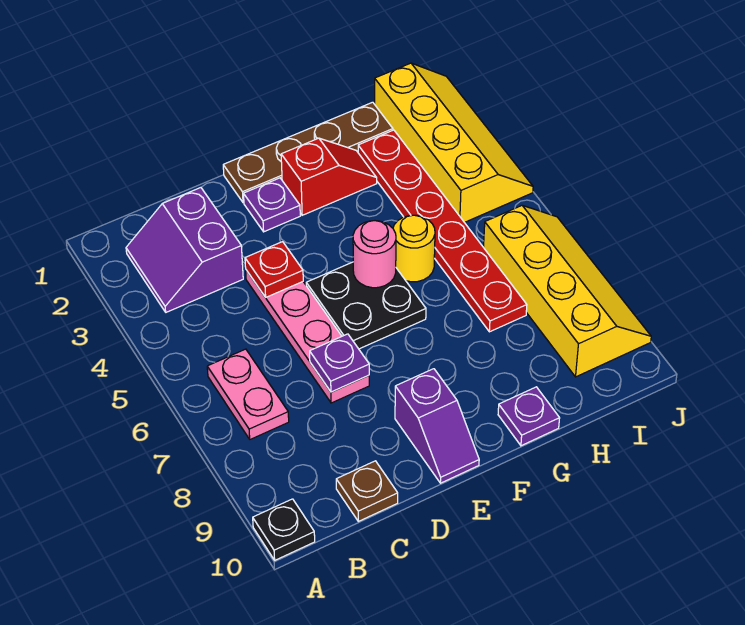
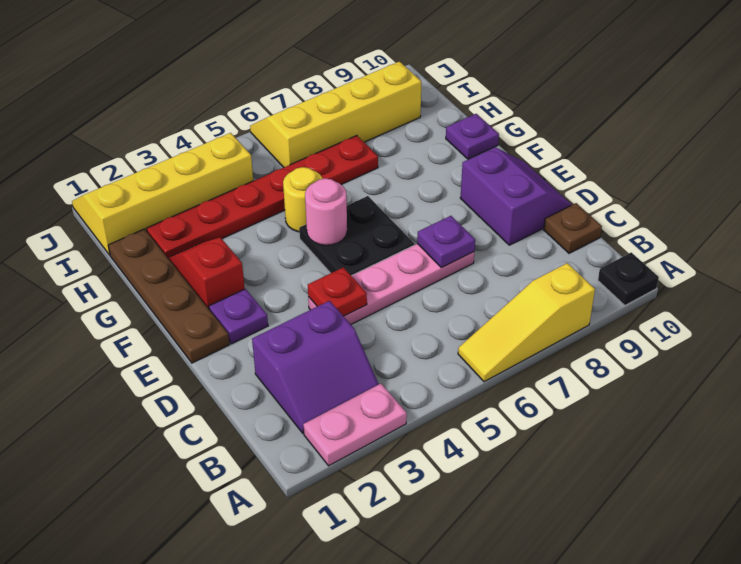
none -> yellow 1x3 slope [458,263,595,382]
pink 1x2 plate [207,349,289,439] -> pink 1x2 plate moved to [303,384,407,466]
purple 1x2 slope [395,369,479,483] -> purple 2x2 slope [460,147,572,245]

